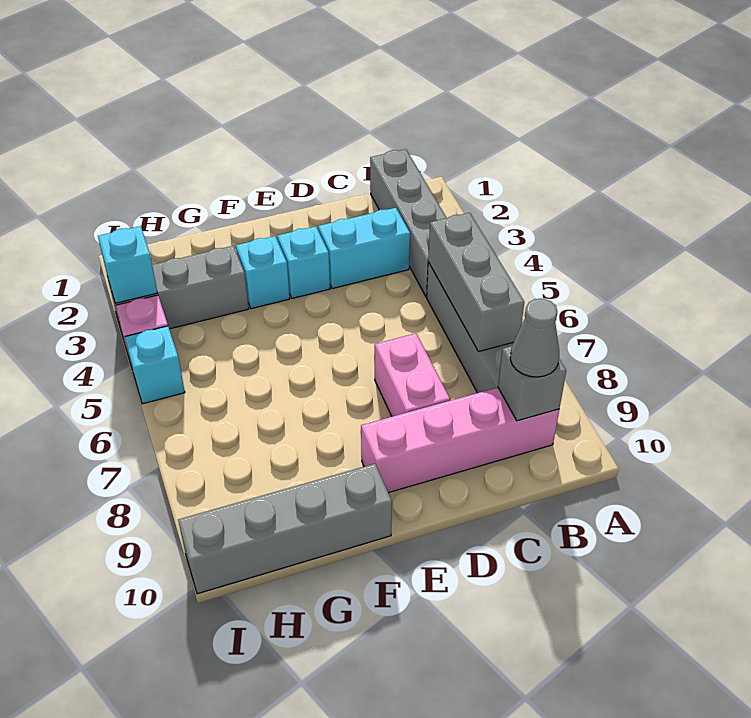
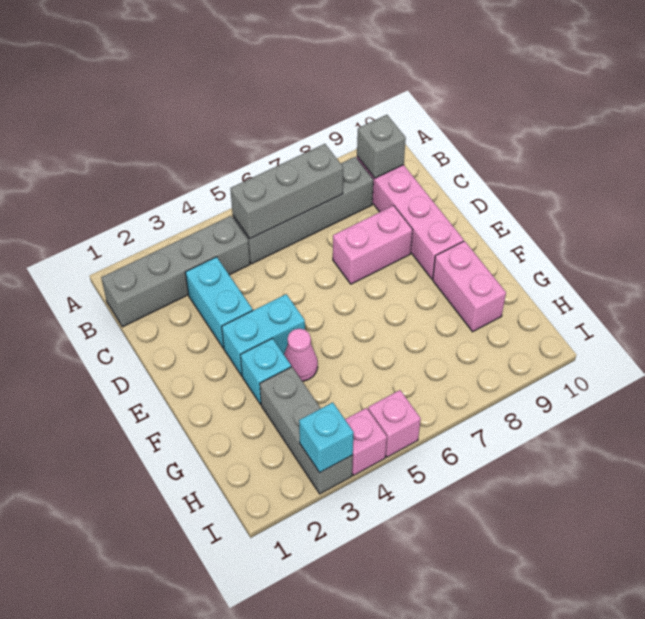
grey 1x1 cone [510,299,559,377] -> none
cyan 1x1 brick [277,226,330,298] -> cyan 1x2 brick [222,294,305,376]
none -> pink 1x1 cone [284,329,318,381]
none -> pink 1x2 brick [433,241,506,332]
grey 1x4 brick [178,464,392,594] -> none
cyan 1x1 brick [125,326,185,404] -> pink 1x1 brick [368,390,421,457]

